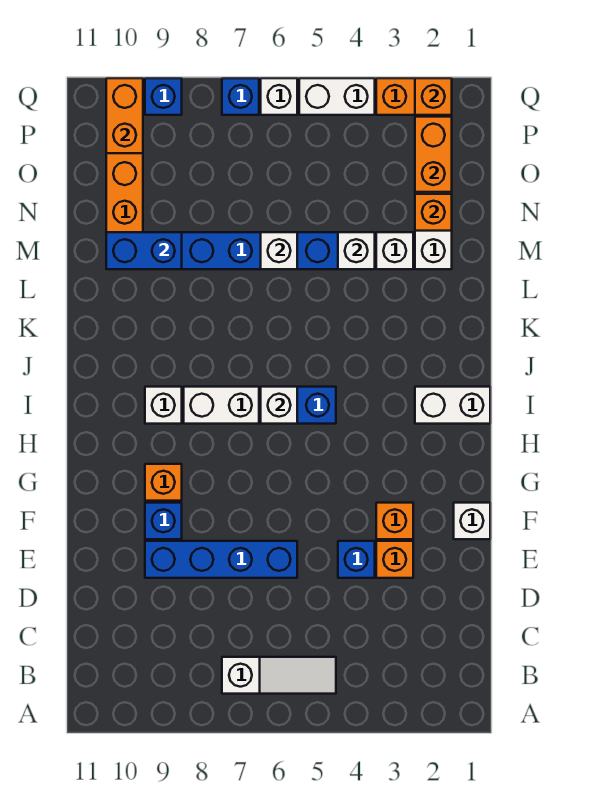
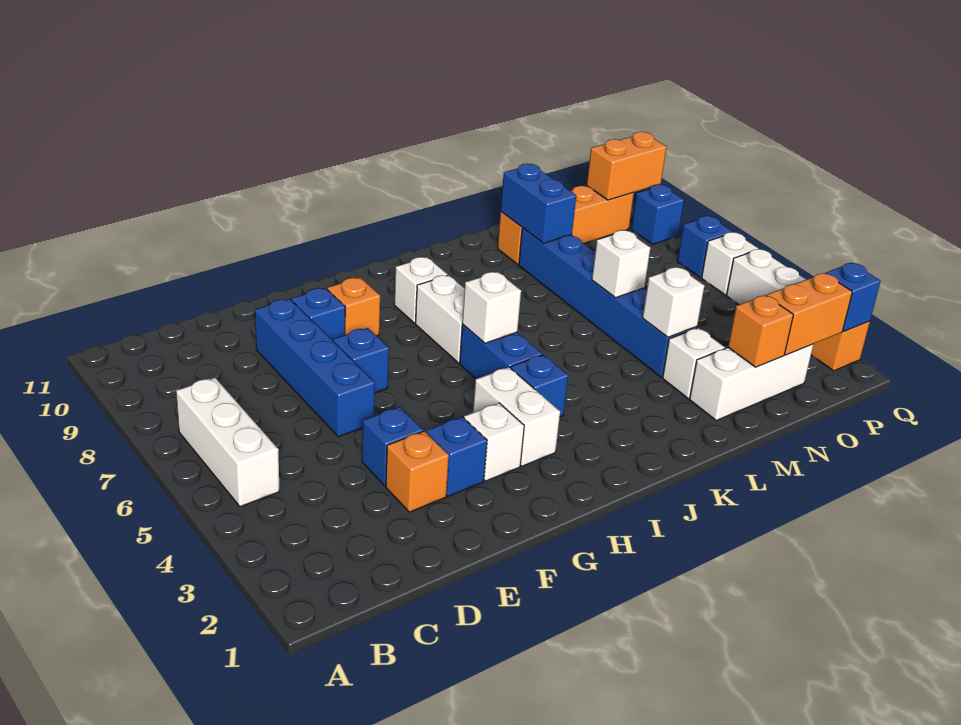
white 1x3 slope [222,657,336,694] -> white 1x3 brick [176,378,280,507]
white 1x1 brick [454,503,490,539] -> white 1x1 brick moved to [464,403,524,481]
orange 1x1 brick [376,503,413,539] -> blue 1x1 brick [426,417,487,496]
none -> blue 1x1 brick [333,328,389,393]
white 1x2 brick [415,387,490,424] -> white 1x2 brick moved to [473,367,560,466]
none -> blue 1x1 brick [511,355,568,417]
orange 1x1 brick [415,78,452,115] -> blue 1x1 brick [825,263,881,331]

